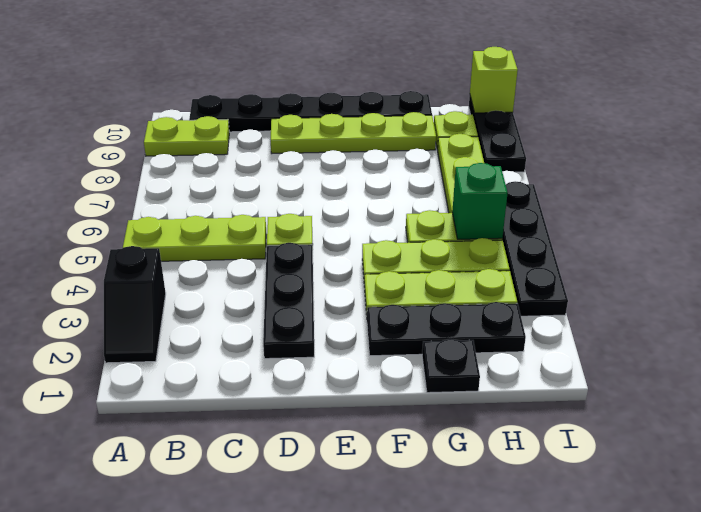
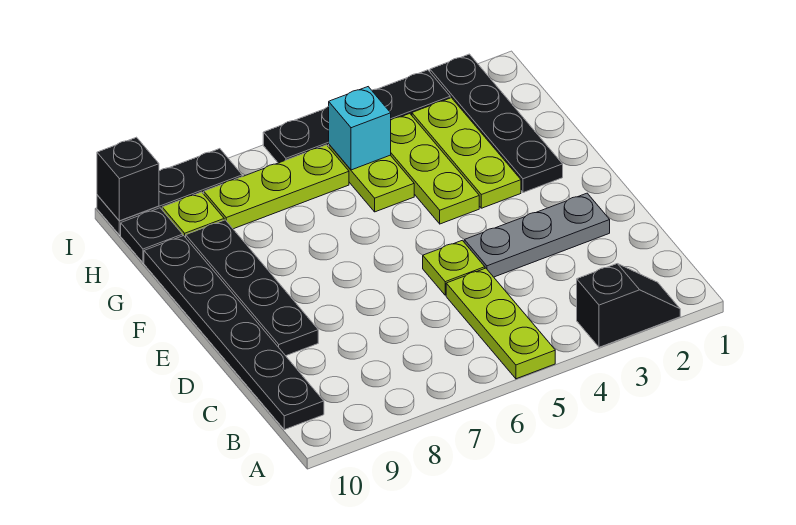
lime 1x2 plate [144,116,229,156] -> none
black 1x3 plate [263,243,314,359] -> grey 1x3 plate [464,193,610,277]
lime 1x4 plate [271,112,436,153] -> black 1x4 plate [186,220,318,356]
black 1x3 plate [367,302,526,356] -> black 1x4 plate [430,54,563,193]
black 1x1 plate [422,339,480,393] -> black 1x1 plate moved to [121,208,183,263]
green 1x1 brick [452,163,508,239] -> cyan 1x1 brick [329,87,391,170]
lime 1x1 brick [470,47,518,113] -> black 1x1 brick [97,137,159,221]

